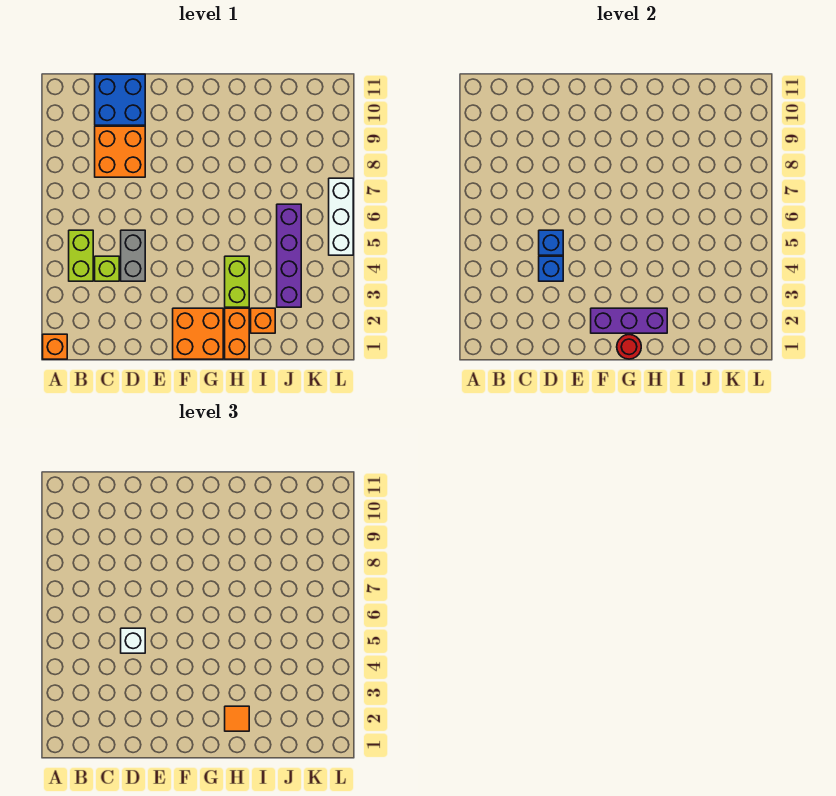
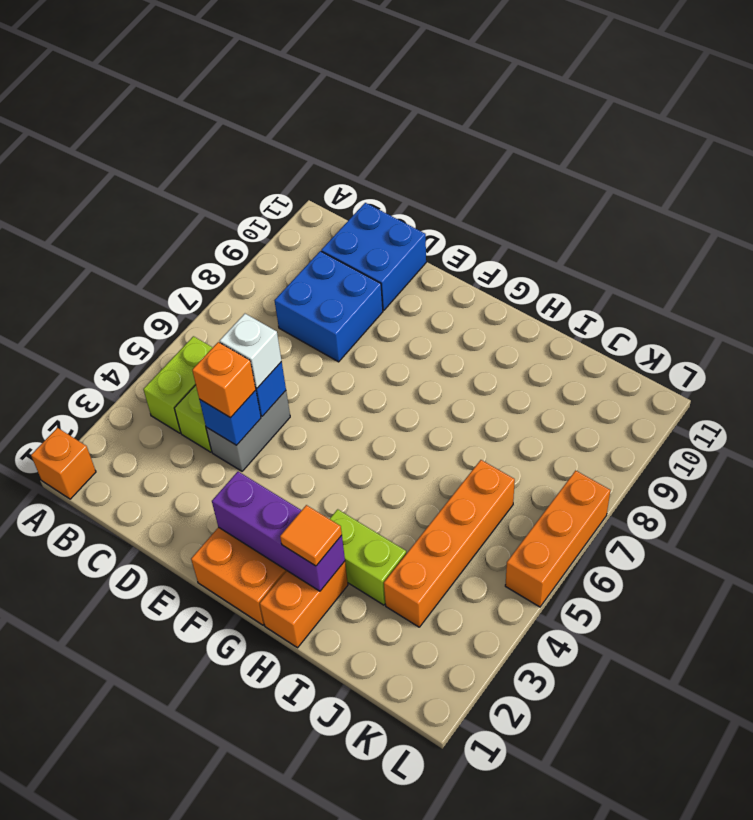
orange 2x2 brick [95,126,145,177] -> blue 2x2 brick [275,251,383,362]
red 1x1 round brick [617,335,641,359] -> none
lime 1x2 brick [225,256,249,307] -> lime 1x2 brick turned to [330,509,406,605]
orange 1x1 brick [251,308,275,333] -> orange 1x1 brick moved to [192,342,256,418]
purple 1x4 brick [277,204,301,307] -> orange 1x4 brick [384,460,515,627]
white 1x3 brick [329,178,353,255] -> orange 1x3 brick [505,471,610,607]

